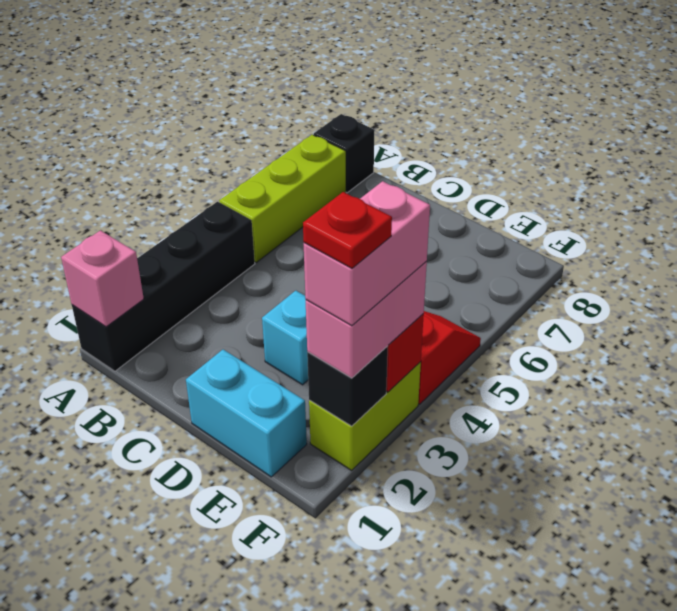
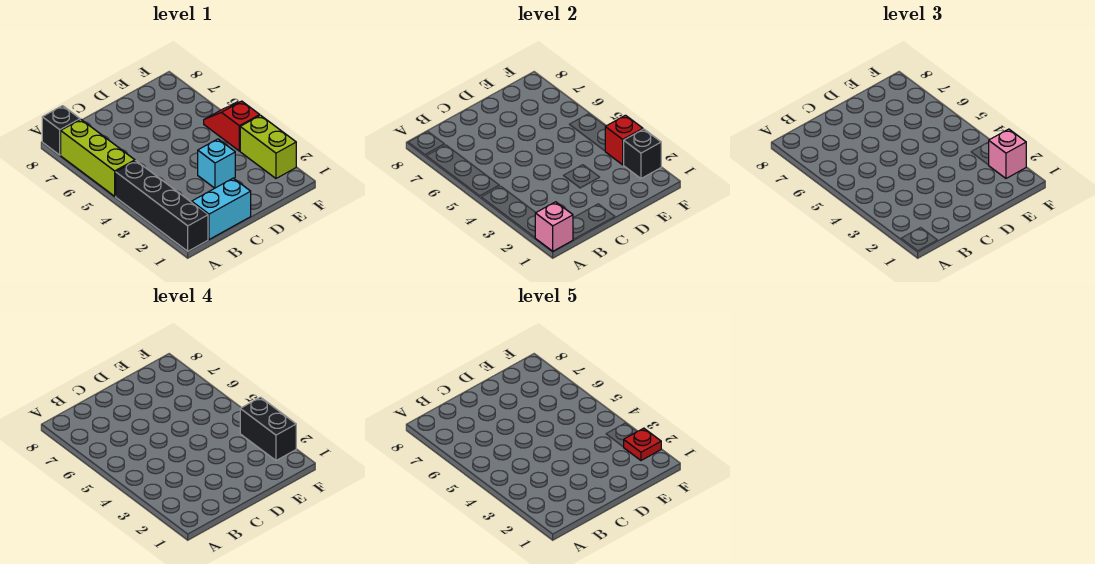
cyan 1x2 brick [186,350,307,477] -> cyan 1x2 brick moved to [192,178,251,239]
pink 1x2 brick [306,262,427,378] -> pink 1x1 brick [989,129,1026,178]
pink 1x2 brick [304,181,430,326] -> black 1x2 brick [240,397,296,460]

